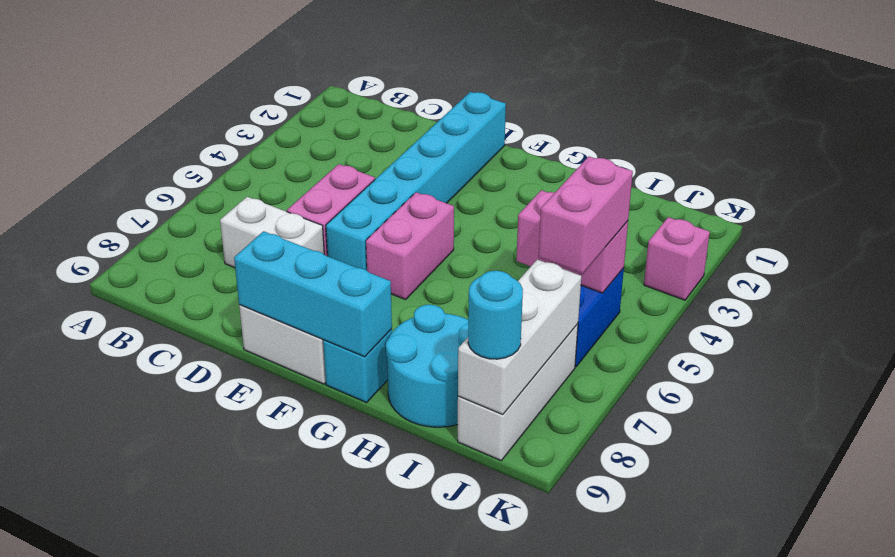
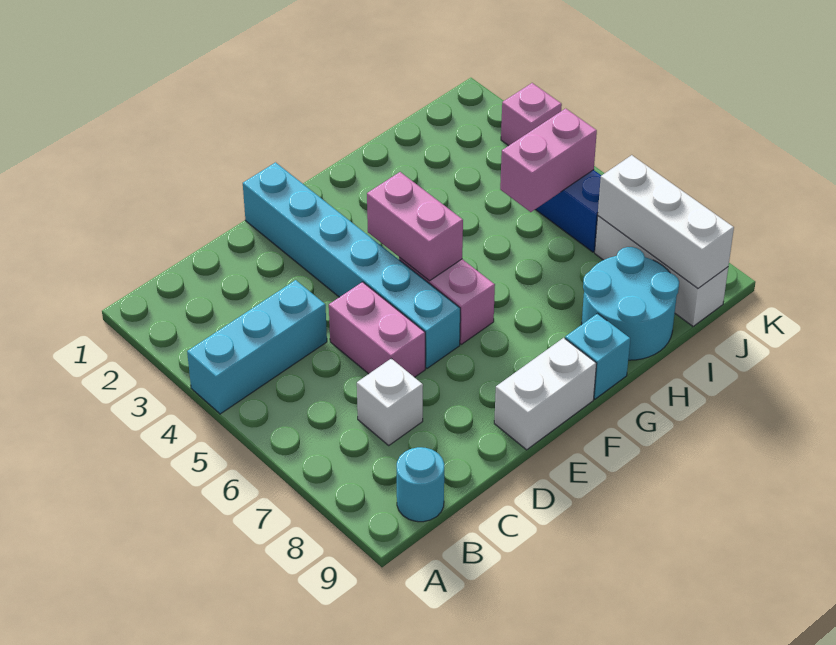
white 1x2 brick [220,197,324,268] -> white 1x1 brick [357,359,423,445]
cyan 1x3 brick [234,231,392,357] -> cyan 1x3 brick moved to [187,280,327,414]
pink 1x2 brick [538,157,633,274] -> pink 1x2 brick moved to [367,172,463,281]
cyan 1x1 round brick [468,271,523,359] -> cyan 1x1 round brick moved to [397,447,444,522]

